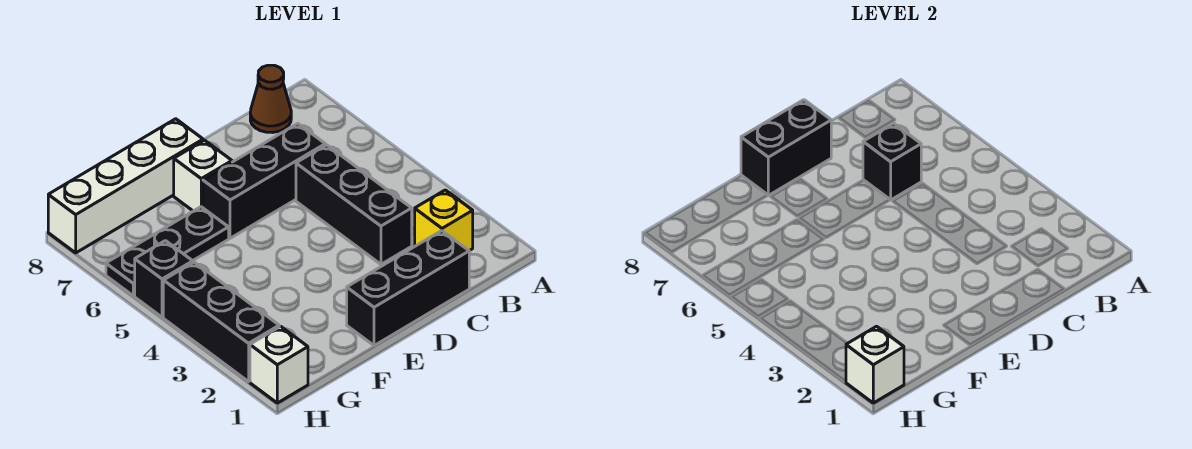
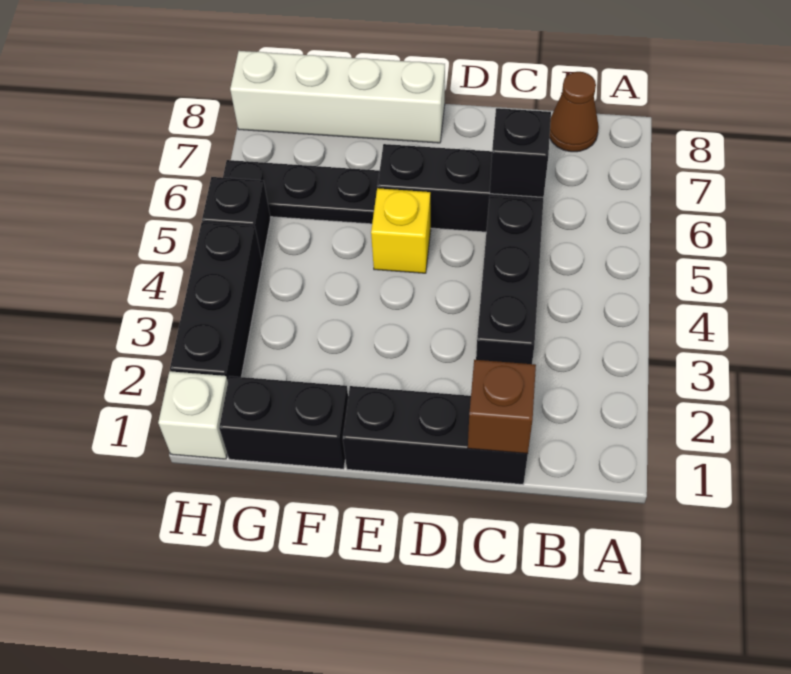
yellow 1x1 brick [415,190,473,251] -> yellow 1x1 brick moved to [371,188,431,273]
none -> brown 1x1 brick [468,360,536,454]
black 1x2 brick [741,100,831,195] -> black 1x2 brick moved to [219,376,348,469]
white 1x1 brick [174,140,232,211] -> none
white 1x1 brick [846,326,904,403] -> none

